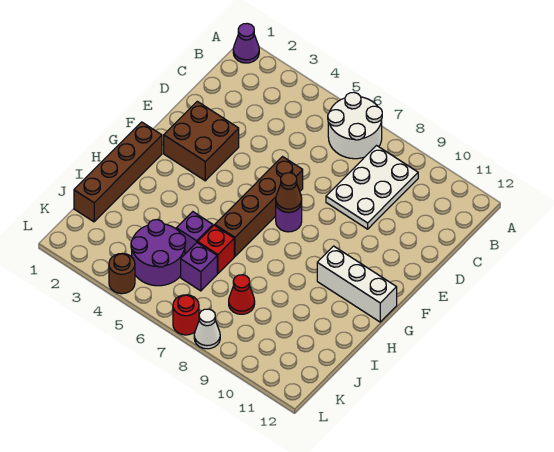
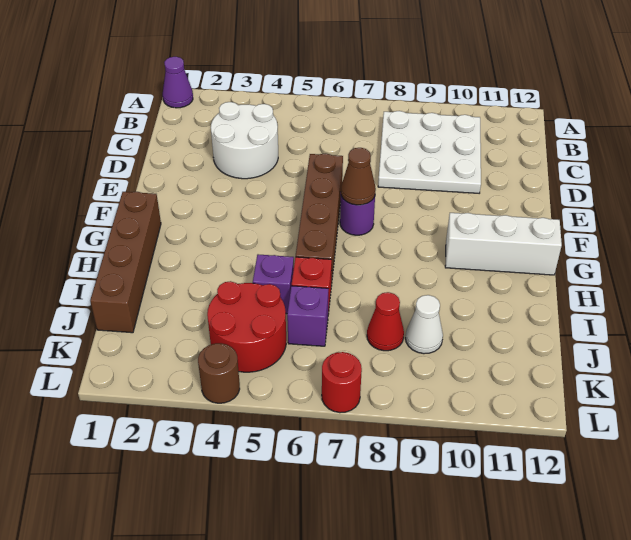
white 2x2 round brick [328,92,382,159] -> white 2x2 round brick moved to [211,102,278,179]
white 2x3 plate [326,146,418,229] -> white 3x3 plate [378,111,481,193]
brown 2x2 brick [164,101,239,181] -> none
purple 2x2 round brick [131,220,186,286] -> red 2x2 round brick [207,281,286,372]
white 1x1 cone [194,309,220,349] -> white 1x1 cone moved to [406,295,443,354]

